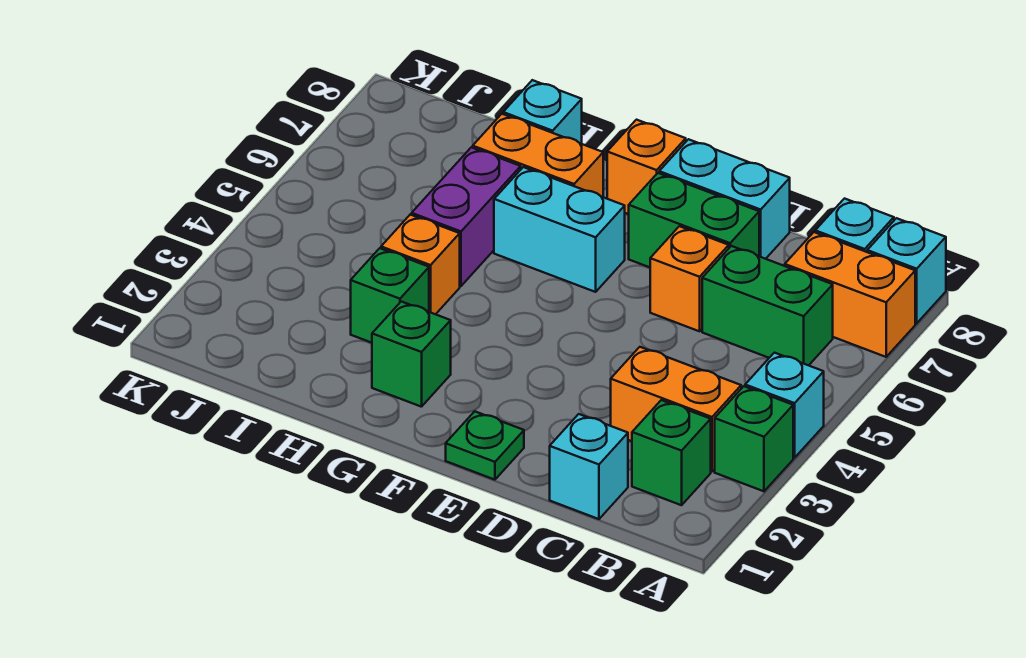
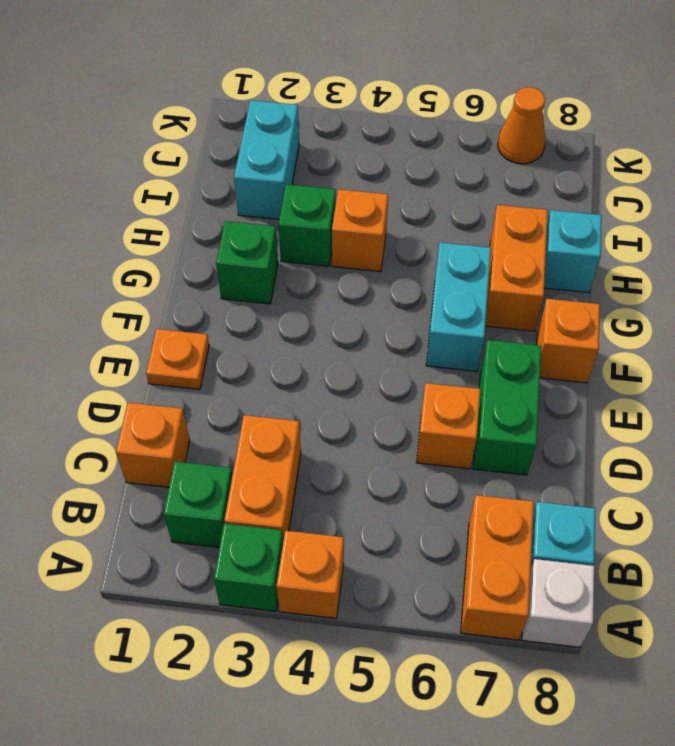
cyan 1x1 brick [745,353,824,458] -> orange 1x1 brick [276,531,344,618]
cyan 1x1 brick [867,218,946,323] -> white 1x1 brick [522,559,594,647]
green 1x2 brick [702,246,833,365] -> none
cyan 1x1 brick [550,414,628,519] -> orange 1x1 brick [116,403,190,487]
cyan 1x2 brick [659,139,790,259] -> cyan 1x2 brick moved to [234,100,299,219]
green 1x1 plate [446,411,524,480] -> orange 1x1 plate [146,329,209,389]
purple 1x2 brick [412,147,521,286] -> none
none -> orange 1x1 cone [498,87,545,164]

